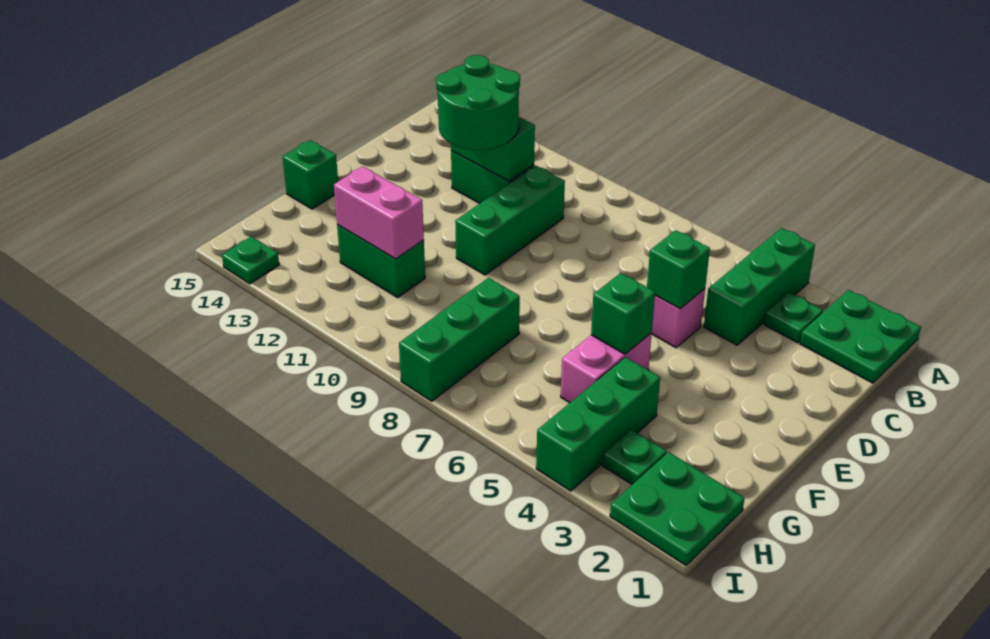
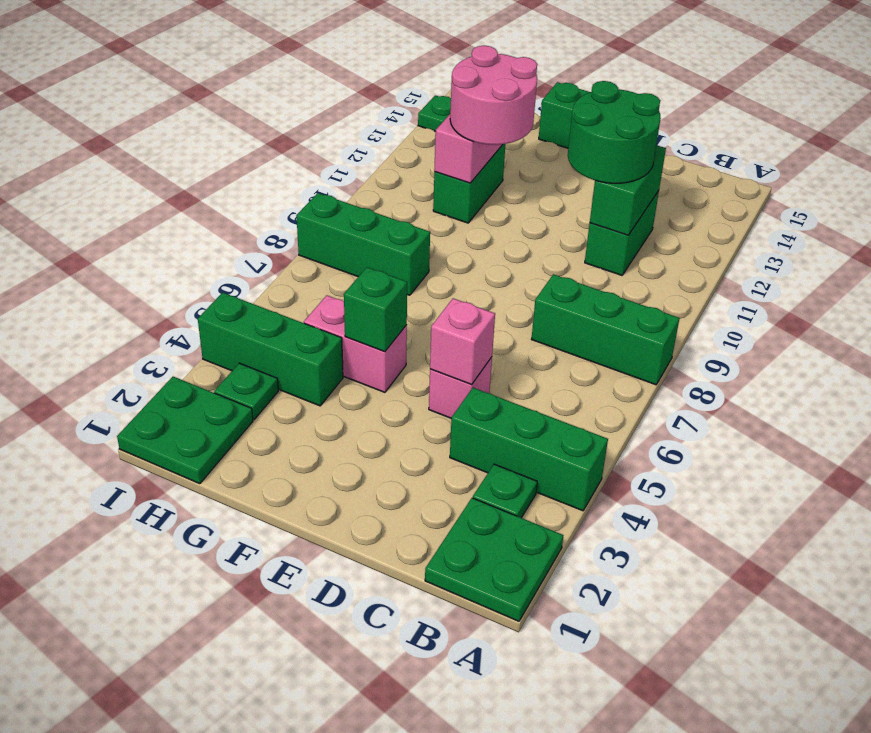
green 1x3 brick [455,165,565,275] -> green 1x3 brick moved to [532,274,680,385]
green 1x1 brick [647,230,710,309] -> pink 1x1 brick [430,298,495,384]
none -> pink 2x2 round brick [450,46,537,145]

